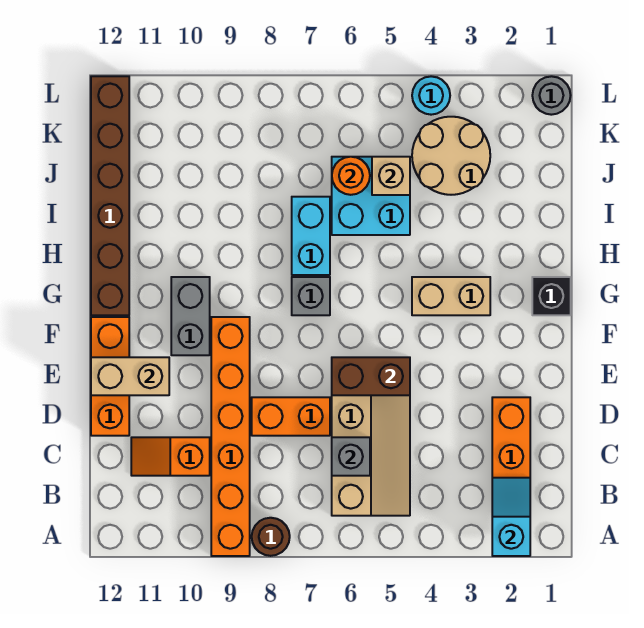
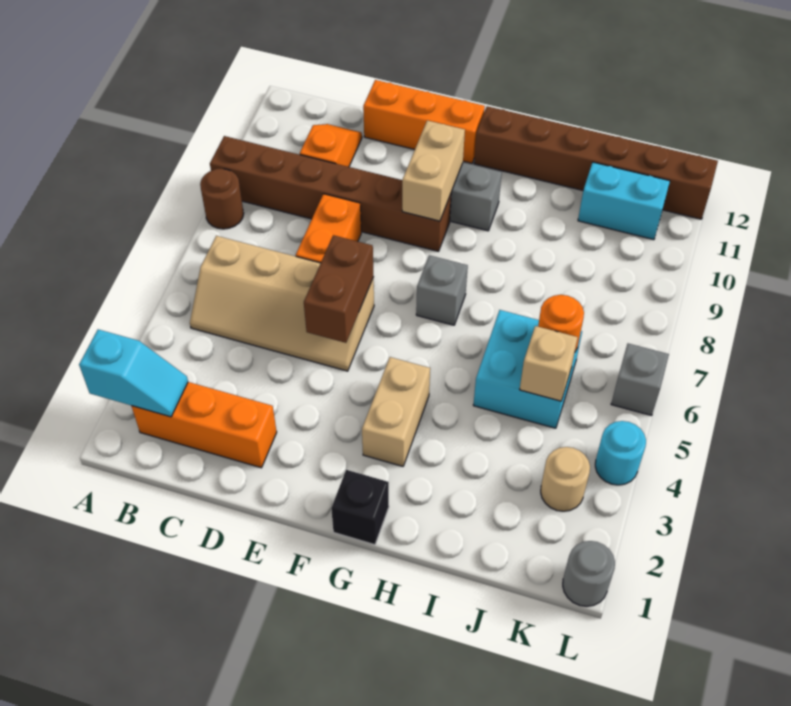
orange 1x6 brick [211,317,250,556] -> brown 1x6 brick [210,136,451,251]
grey 1x1 brick [332,437,370,476] -> grey 1x1 brick moved to [611,344,669,416]
tan 1x2 brick [91,357,169,395] -> tan 1x2 brick moved to [402,120,465,221]
cyan 1x2 brick [292,197,330,275] -> cyan 1x2 brick moved to [578,162,670,240]
tan 2x2 round brick [412,117,490,195] -> tan 1x1 round brick [541,447,590,511]

